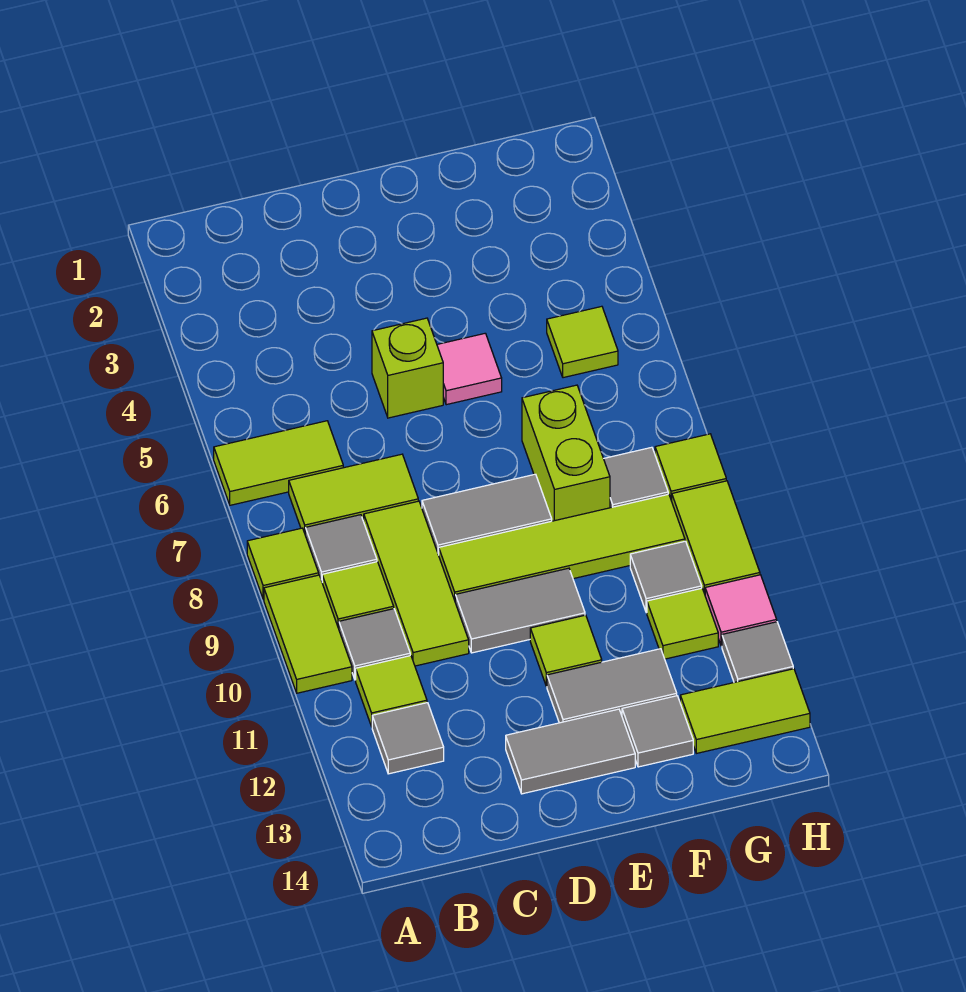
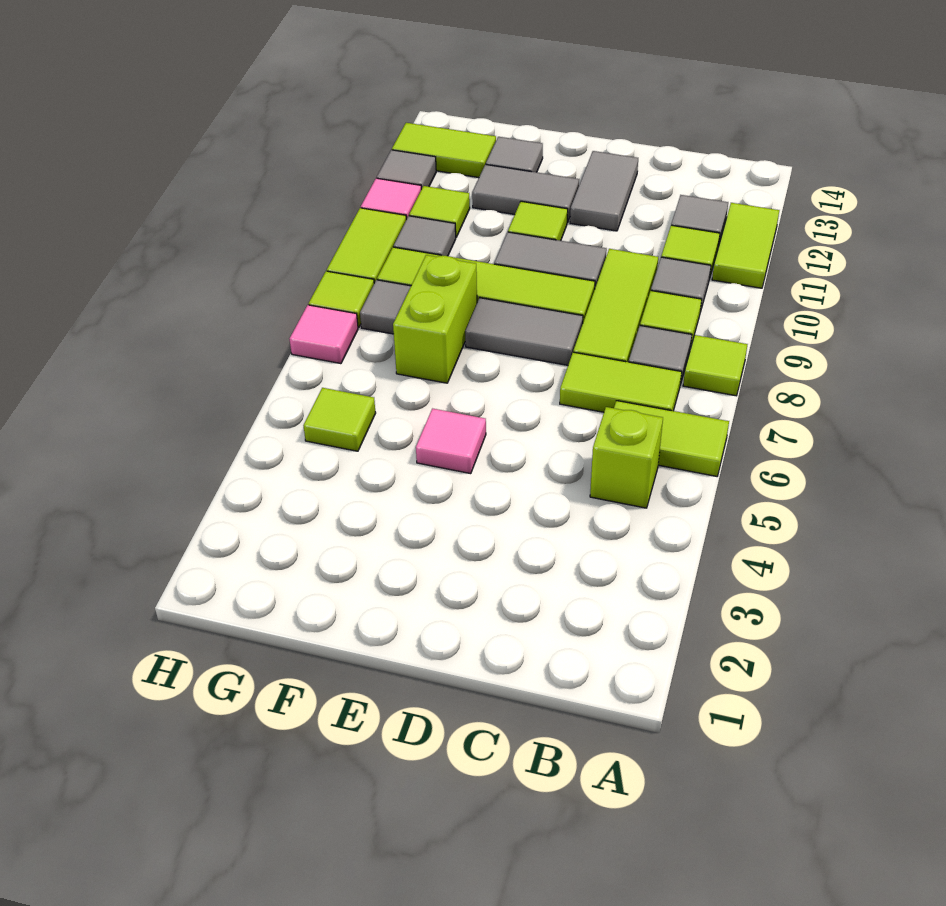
lime 1x2 tile [264,575,352,693] -> lime 1x2 tile moved to [712,203,779,288]
lime 1x1 brick [372,318,443,418] -> lime 1x1 brick moved to [590,407,663,508]
grey 1x2 tile [506,709,635,794] -> grey 1x2 tile turned to [570,151,638,231]
none -> pink 1x1 tile [290,305,358,364]

